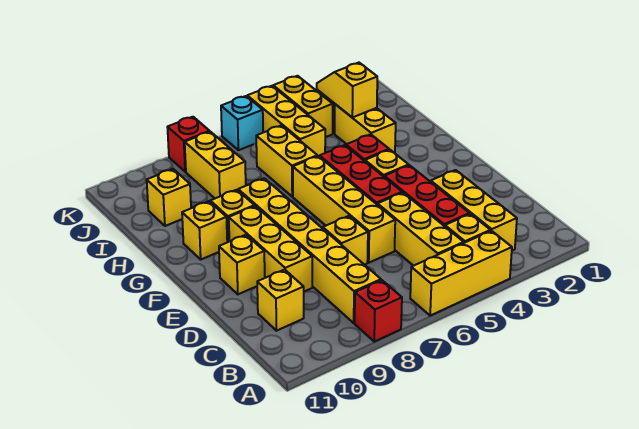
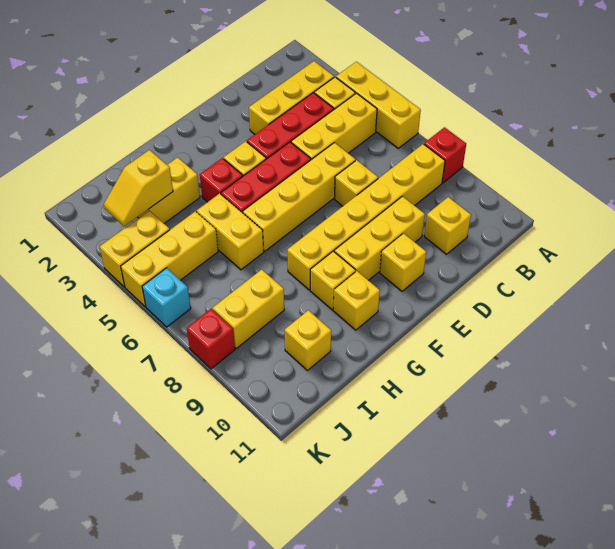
yellow 1x2 brick [256,125,317,197] -> yellow 1x2 brick turned to [197,193,264,270]

